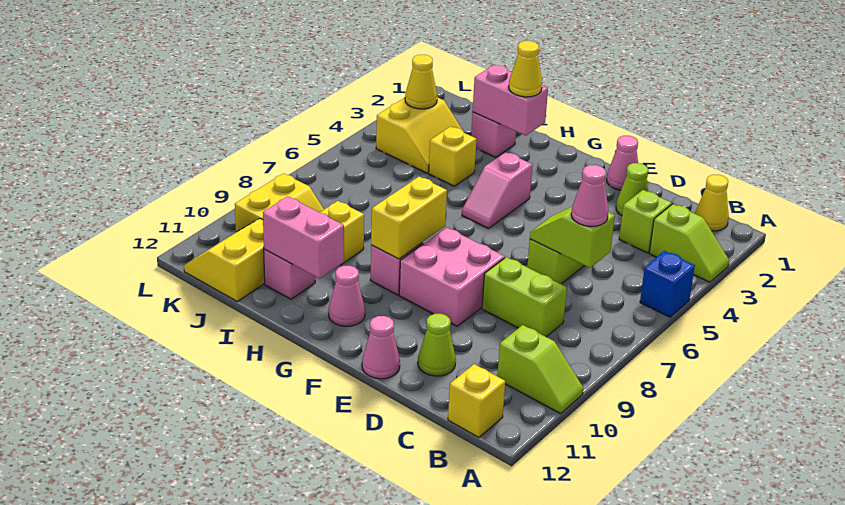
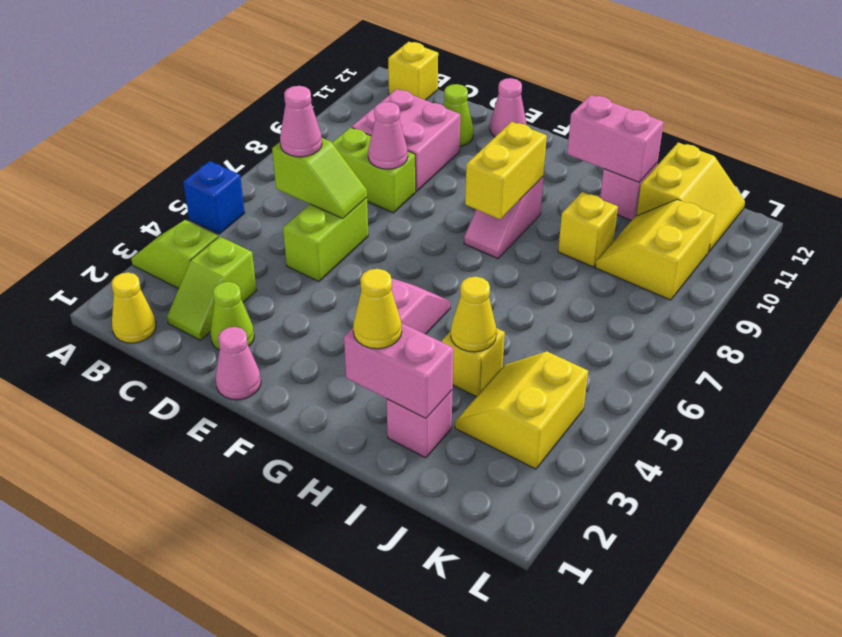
lime 1x2 slope [497,325,583,414] -> none
pink 2x2 brick [399,227,505,326] -> pink 2x2 brick moved to [352,89,460,191]
pink 1x1 cone [329,266,365,326] -> pink 1x1 cone moved to [368,102,408,169]
yellow 1x1 cone [405,55,437,109] -> yellow 1x1 cone moved to [451,277,496,352]

